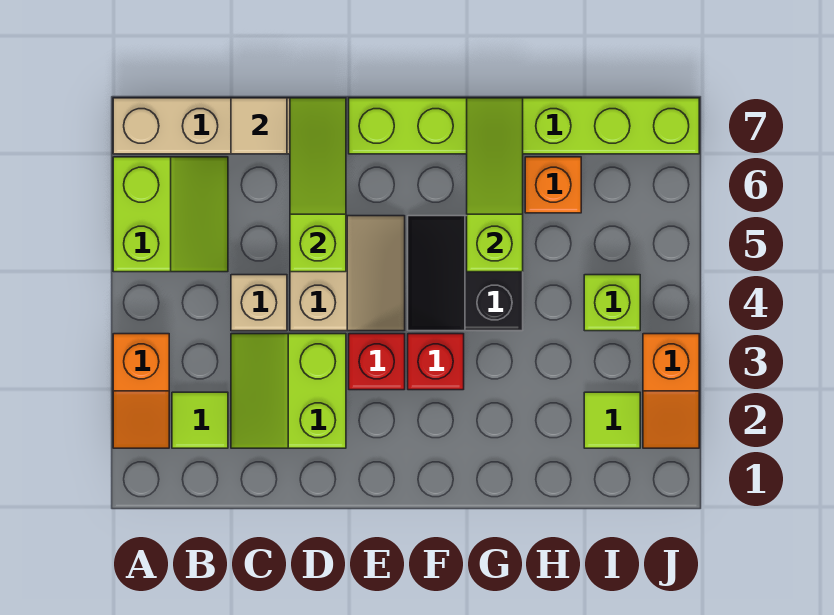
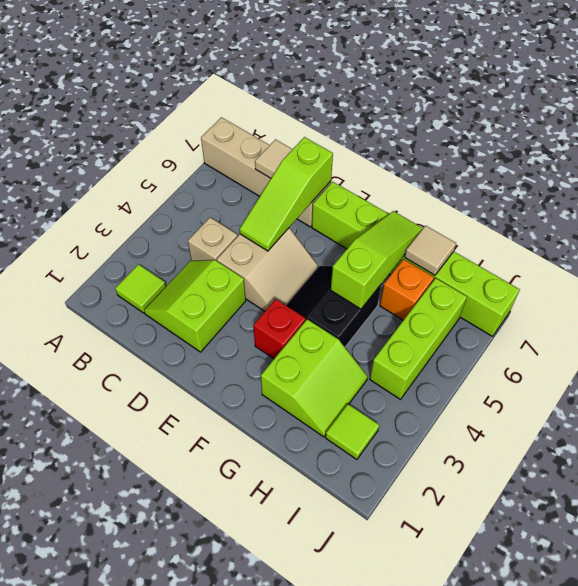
orange 1x2 slope [113,334,169,448] -> none
lime 2x2 slope [113,157,228,272] -> lime 2x2 slope moved to [261,319,368,437]
lime 1x3 slope [290,98,346,272] -> lime 1x3 slope turned to [239,137,333,251]
red 1x1 brick [349,334,405,390] -> none
none -> tan 1x1 tile [405,226,456,275]
lime 1x1 brick [584,275,640,331] -> lime 1x3 brick [370,278,467,399]
orange 1x2 slope [643,334,699,448] -> none

